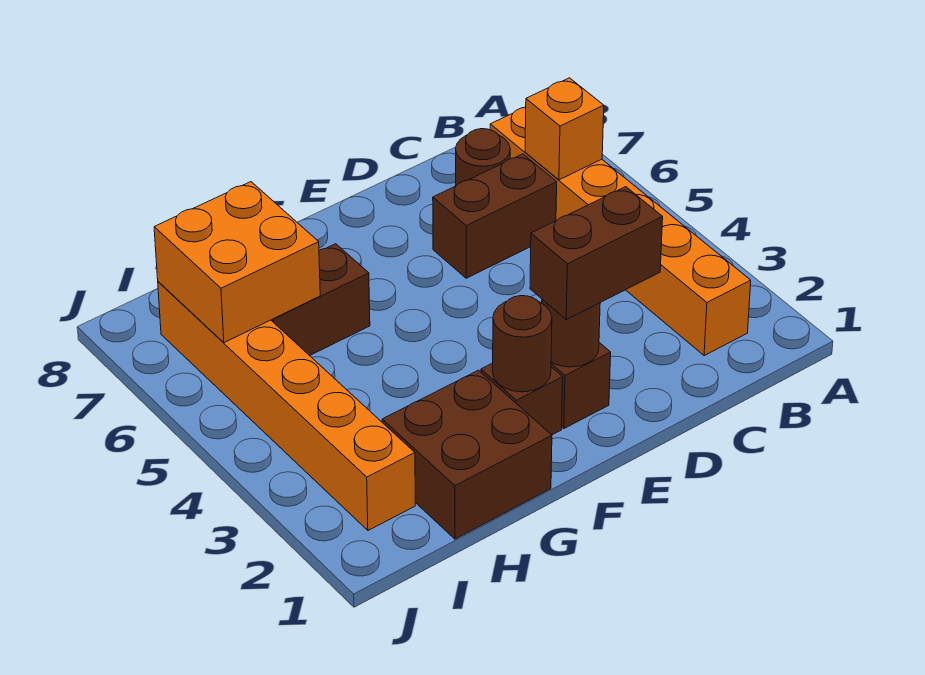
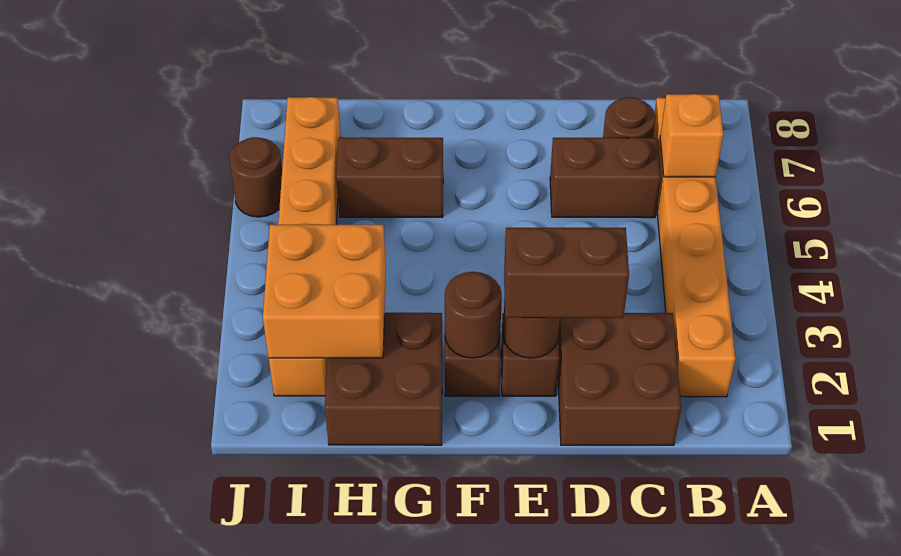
none -> brown 2x2 brick [558,313,681,445]
orange 2x2 brick [154,182,320,343] -> orange 2x2 brick moved to [263,225,386,358]
none -> brown 1x1 round brick [229,137,282,217]

